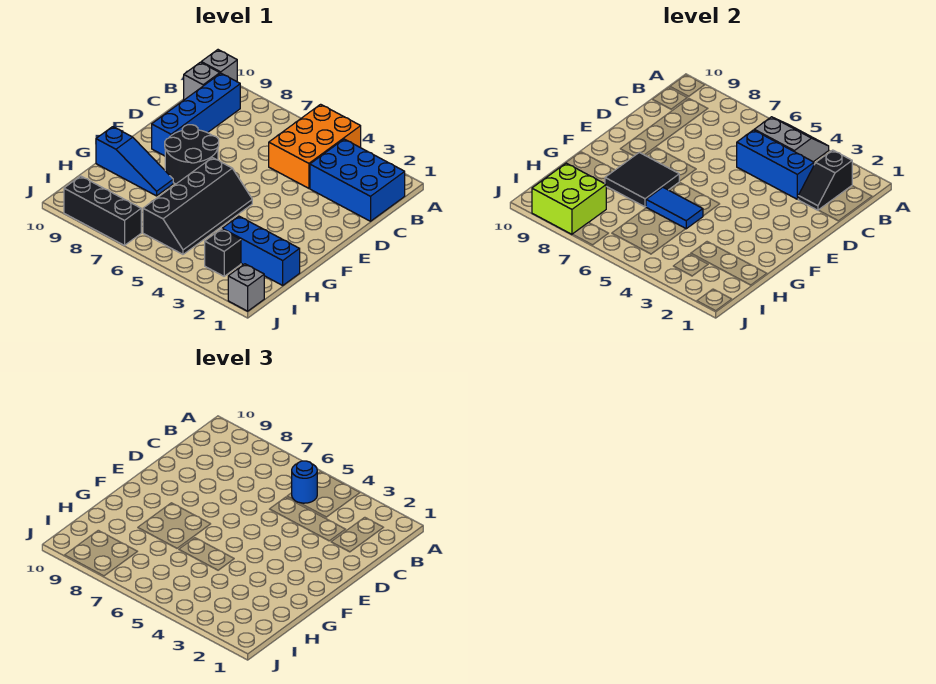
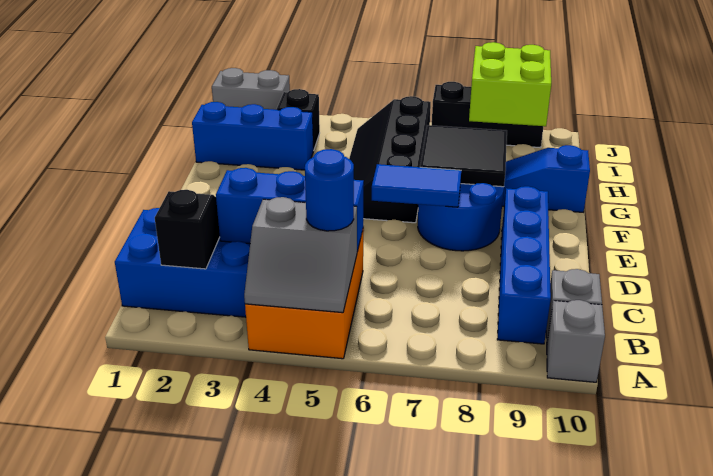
black 2x2 round brick [165,125,219,184] -> blue 2x2 round brick [418,183,504,251]
blue 1x2 tile [646,187,703,229] -> blue 1x2 tile moved to [372,164,461,207]
grey 1x1 brick [228,264,264,311] -> grey 1x2 brick [212,68,290,110]

